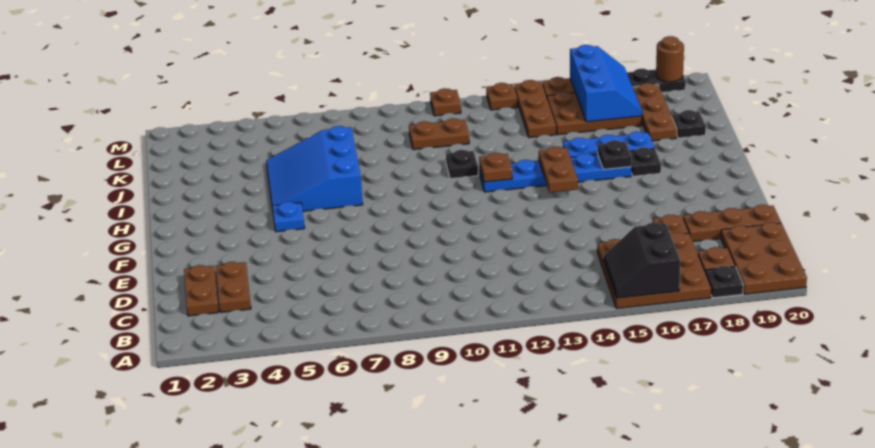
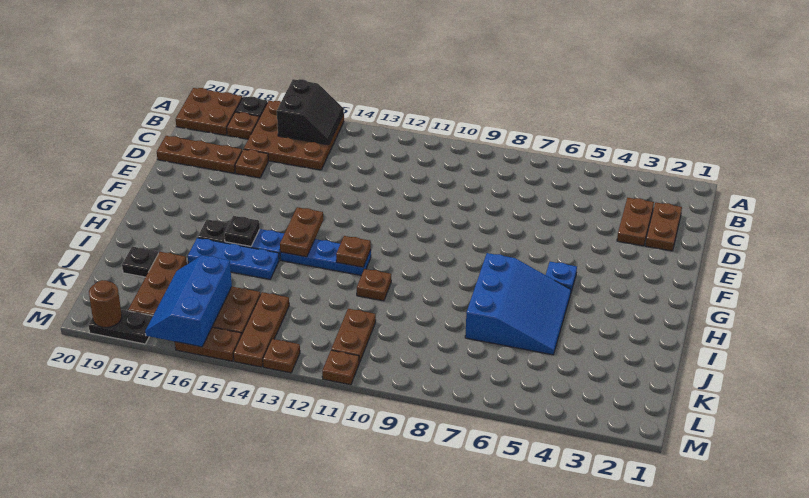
brown 2x3 plate [721,222,807,294] -> brown 2x2 plate [176,88,242,135]
black 1x1 plate [446,150,478,179] -> brown 1x1 plate [357,269,391,301]
brown 1x2 plate [409,118,469,150] -> brown 1x2 plate turned to [331,309,376,363]

